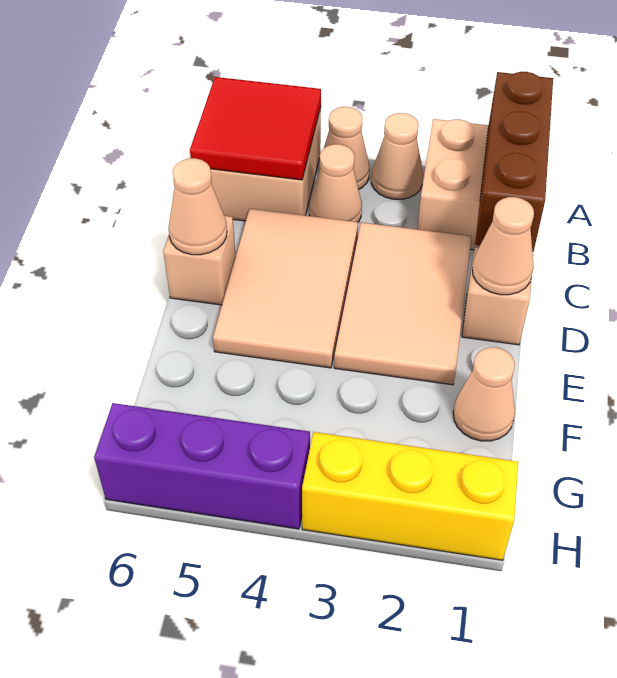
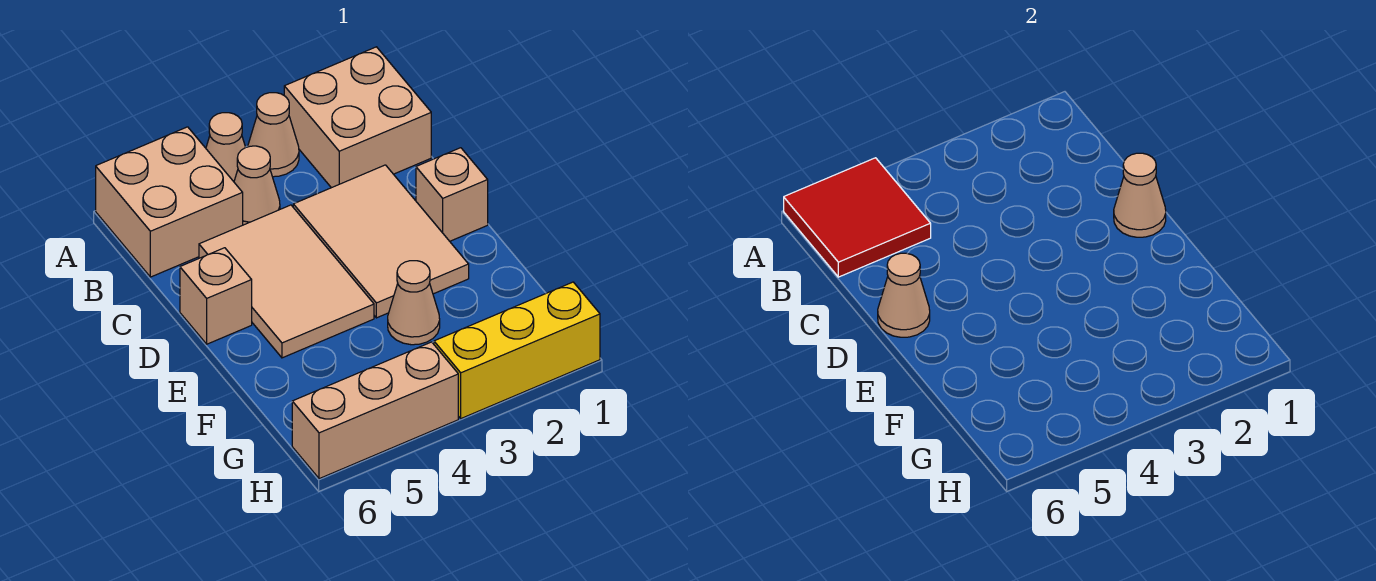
brown 1x3 brick [475,72,553,252] -> none
tan 1x1 cone [453,347,515,441] -> tan 1x1 cone moved to [388,261,440,345]
purple 1x3 brick [94,403,310,529] -> tan 1x3 brick [292,342,458,479]

